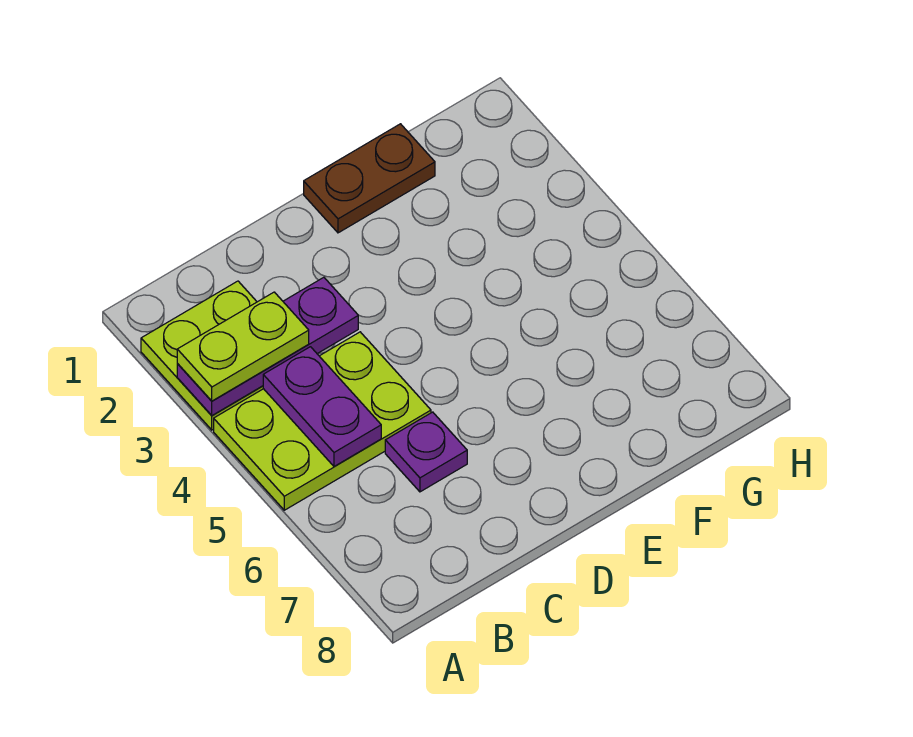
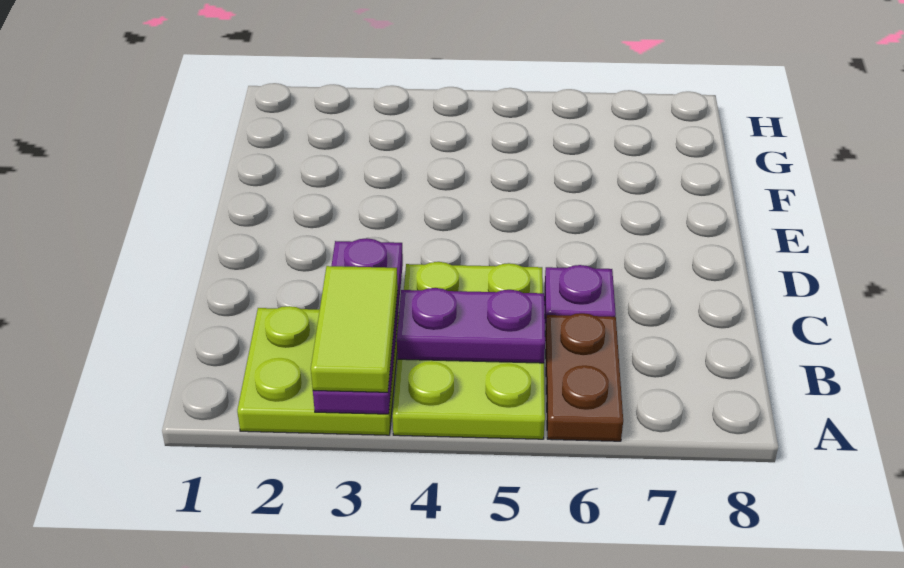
lime 1x2 plate [177,292,309,401] -> lime 1x2 tile [311,266,398,392]
brown 1x2 plate [304,124,435,233] -> brown 1x2 plate moved to [545,313,623,441]

